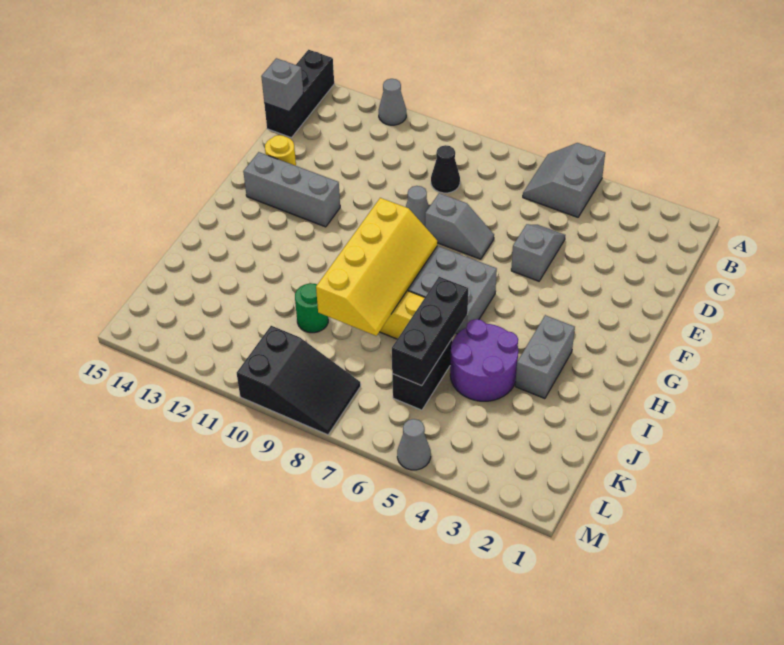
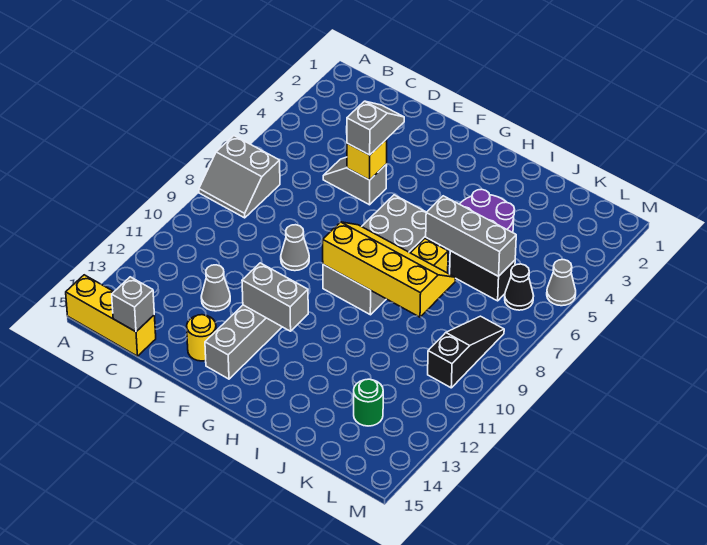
grey 2x2 slope [523,143,605,217] -> grey 2x2 slope moved to [199,136,280,218]
grey 1x1 cone [379,79,406,125] -> grey 1x1 cone moved to [201,265,230,311]
black 1x3 brick [264,50,334,138] -> yellow 1x3 brick [66,275,156,356]
black 1x1 cone [431,145,460,193] -> black 1x1 cone moved to [505,264,534,310]
none -> yellow 1x1 brick [347,139,387,180]
grey 1x2 slope [425,193,494,259] -> grey 1x2 slope moved to [347,101,404,155]
grey 1x2 brick [515,315,575,399] -> grey 1x2 brick moved to [242,263,308,331]
black 1x3 brick [392,277,468,386] -> grey 1x3 brick [426,196,516,276]
green 1x1 round brick [295,283,328,333] -> green 1x1 round brick moved to [354,379,383,426]
black 2x3 slope [237,326,361,435] -> black 1x3 slope [428,316,504,388]

